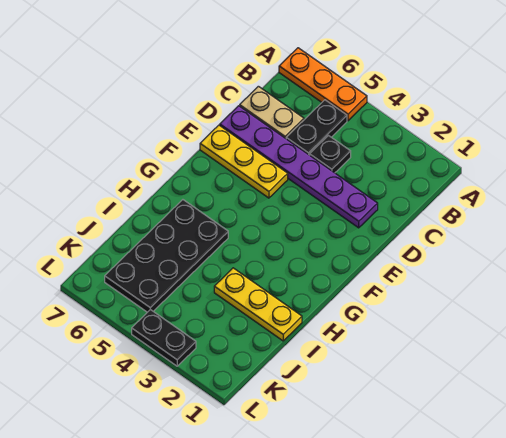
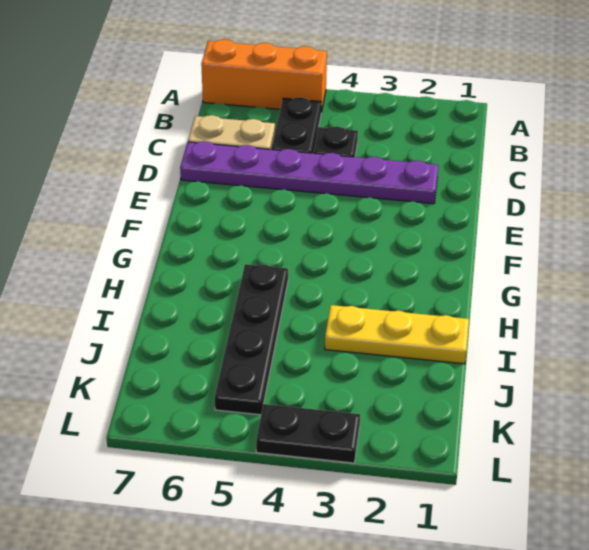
orange 1x3 plate [279,48,367,121] -> orange 1x3 brick [201,39,327,112]
yellow 1x3 plate [200,125,288,198] -> none
black 2x4 plate [105,200,228,312] -> black 1x4 plate [215,264,288,415]

